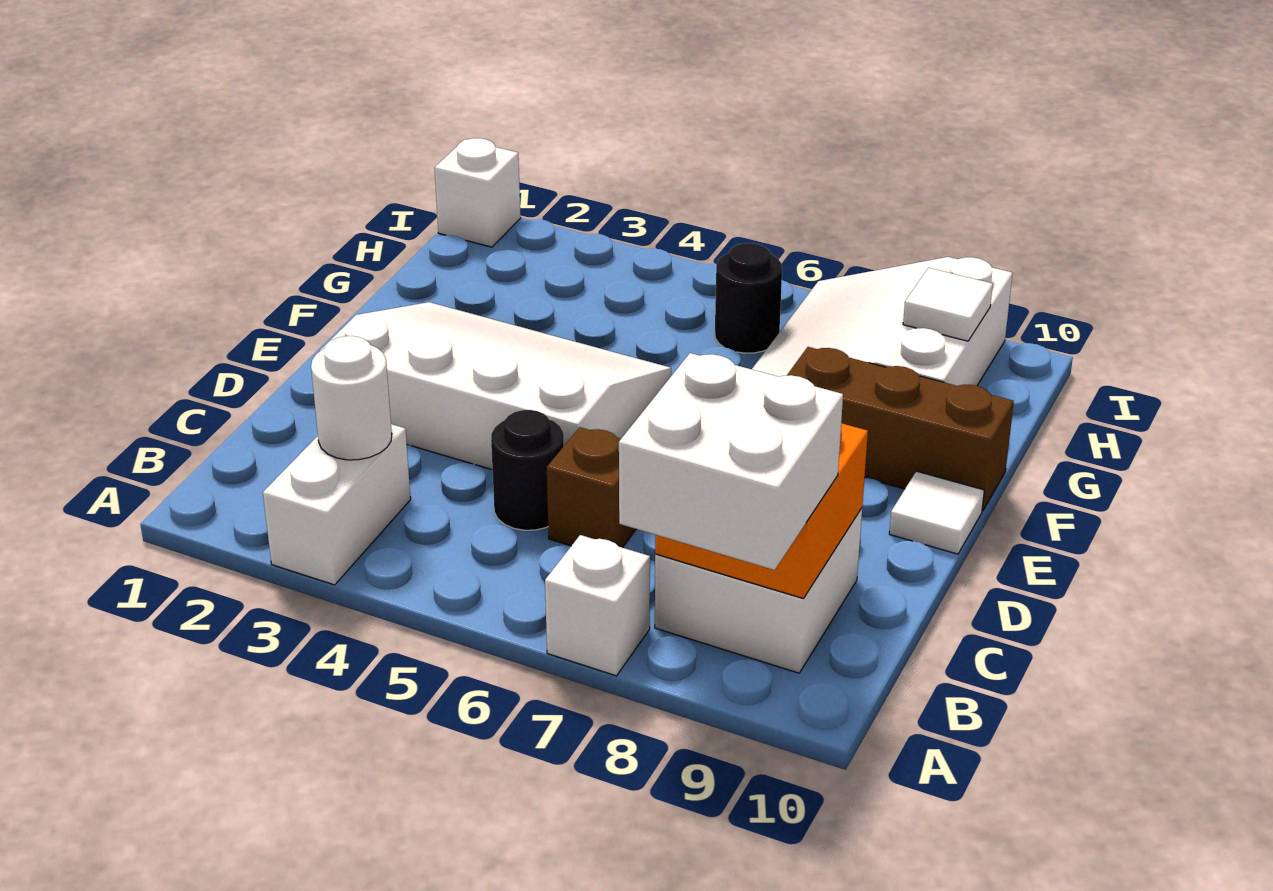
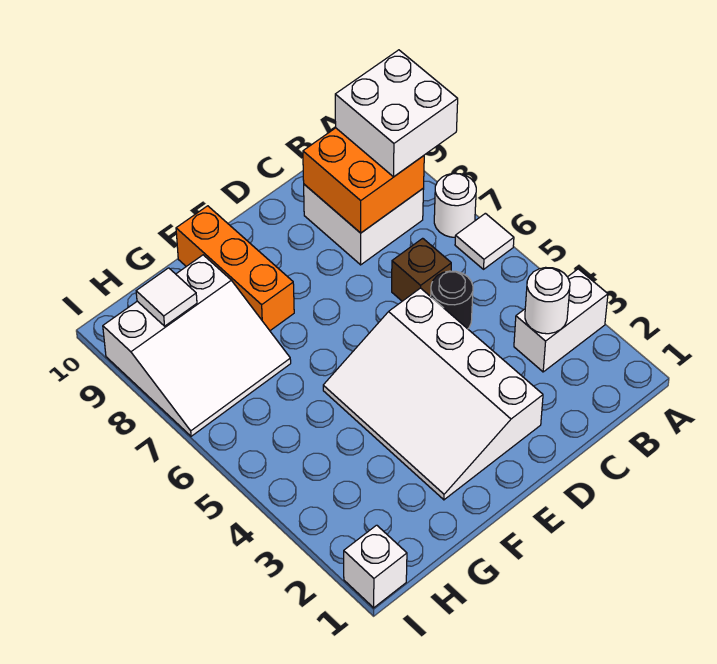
white 1x1 brick [545,535,650,676] -> white 1x1 round brick [434,173,476,237]
white 1x1 tile [889,471,984,554] -> white 1x1 tile moved to [455,213,514,269]
brown 1x3 brick [787,347,1014,511] -> orange 1x3 brick [176,206,294,331]
black 1x1 round brick [715,243,782,353] -> none

